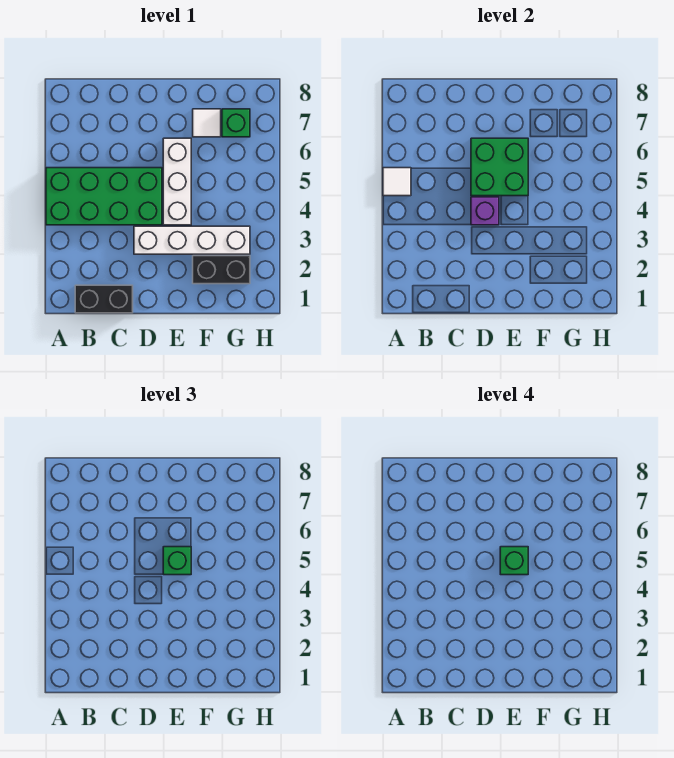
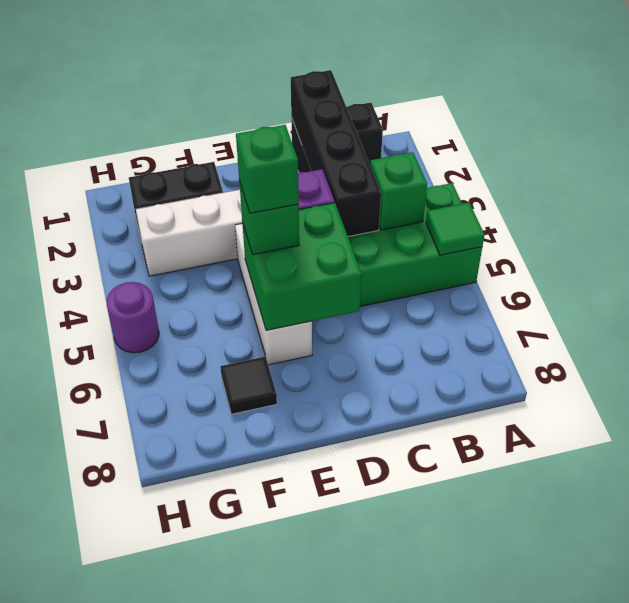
white 1x1 tile [383,168,411,196] -> green 1x1 tile [426,203,484,255]
none -> black 1x4 brick [291,70,381,236]
white 1x1 tile [193,109,221,137] -> black 1x1 tile [220,357,277,414]
green 1x1 brick [222,109,250,137] -> green 1x1 brick moved to [370,152,427,230]
none -> purple 1x1 round brick [107,282,159,353]

